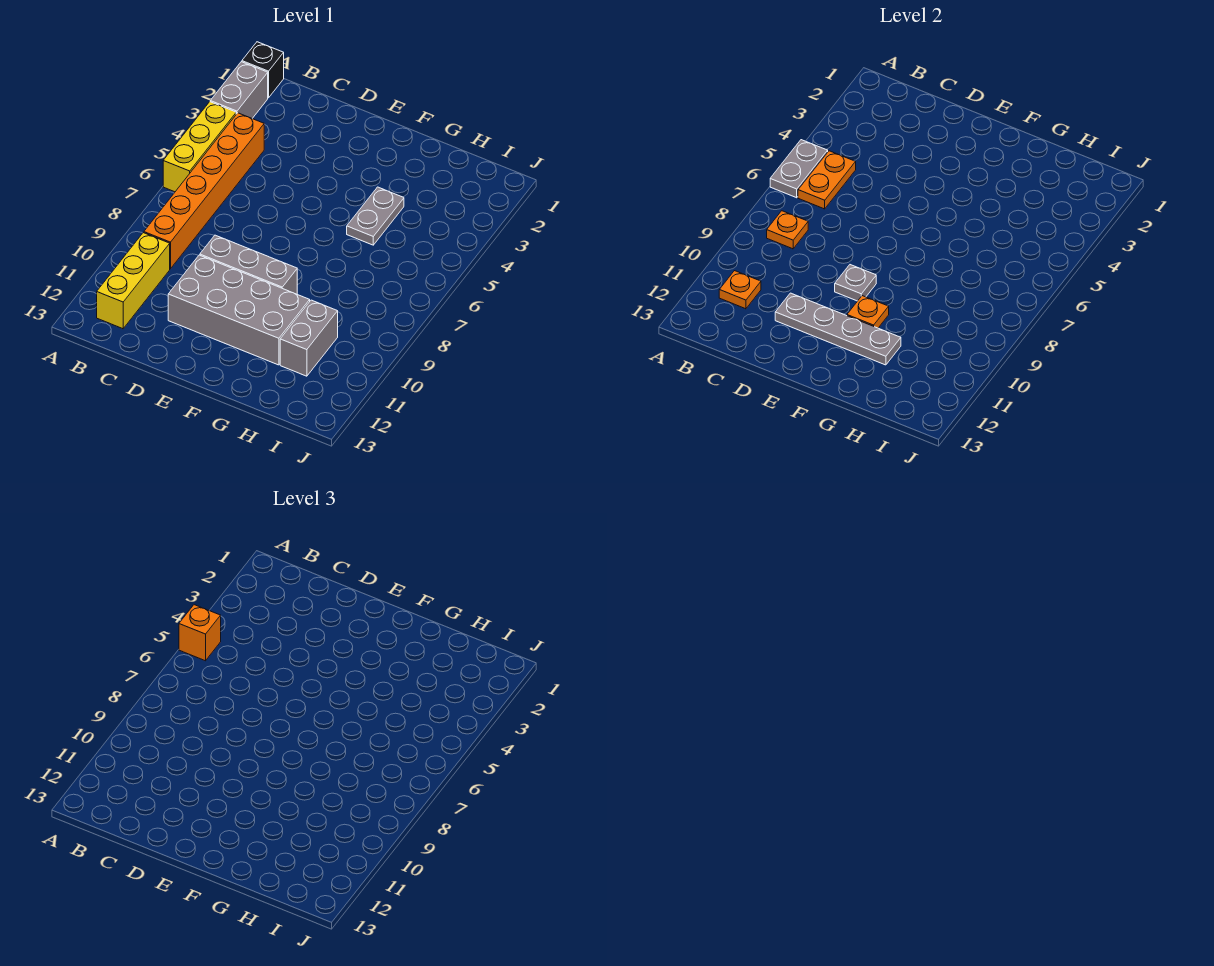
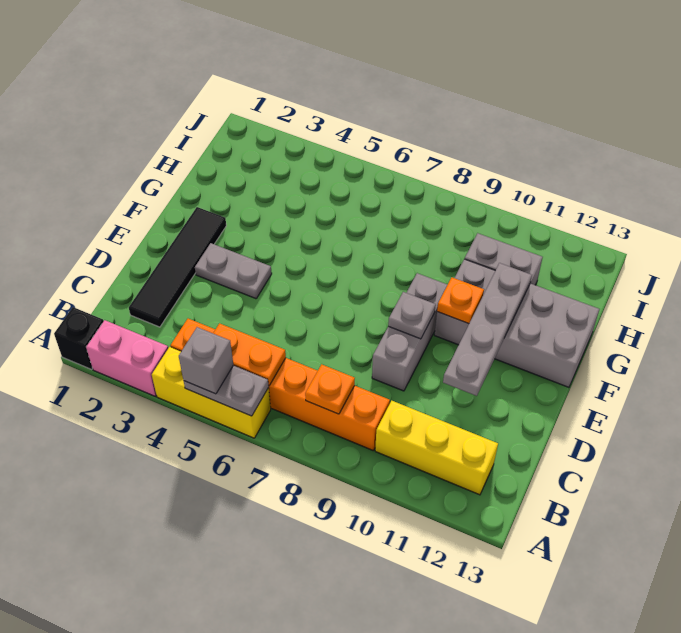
grey 1x2 brick [210,62,268,118] -> pink 1x2 brick [86,320,168,396]
orange 1x1 brick [179,605,221,661] -> grey 1x1 brick [179,327,233,394]
orange 1x1 plate [719,271,761,309] -> none
none -> black 1x4 tile [129,207,226,327]
grey 2x4 brick [168,255,310,365] -> grey 2x4 brick turned to [434,259,599,387]
grey 1x2 plate [347,187,404,245] -> grey 1x2 plate moved to [195,243,272,299]

